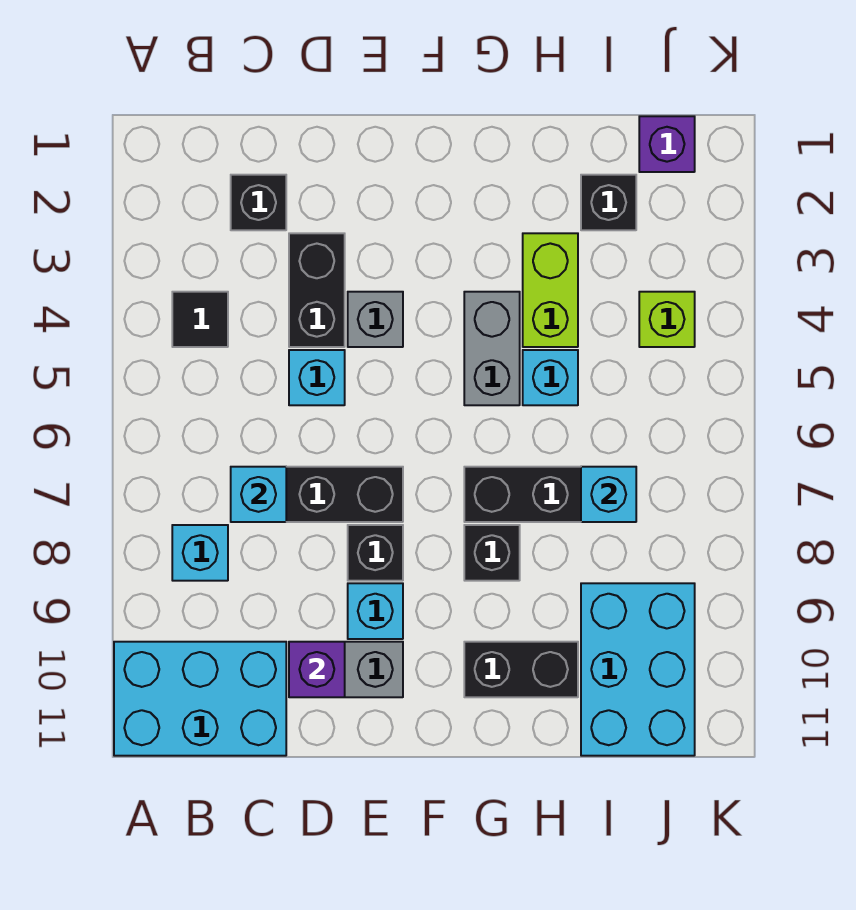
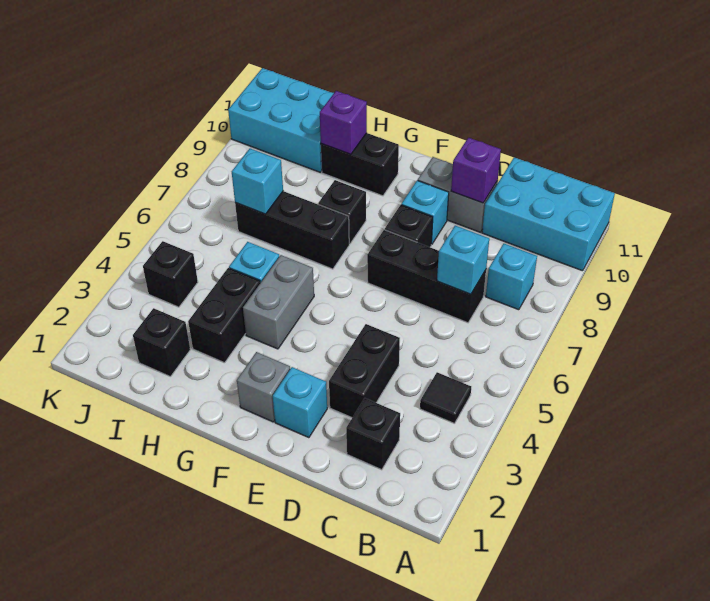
cyan 1x1 brick [289,350,345,405] -> cyan 1x1 brick moved to [273,367,327,438]
grey 1x1 brick [348,292,403,347] -> grey 1x1 brick moved to [237,352,290,422]
lime 1x2 brick [523,233,578,347] -> black 1x2 brick [188,268,260,363]
cyan 2x3 brick [581,583,695,756] -> cyan 2x3 brick turned to [228,68,334,172]
purple 1x1 brick [639,116,695,172] -> purple 1x1 brick moved to [320,91,367,154]
lime 1x1 brick [639,292,695,347] -> black 1x1 brick [143,241,198,307]

